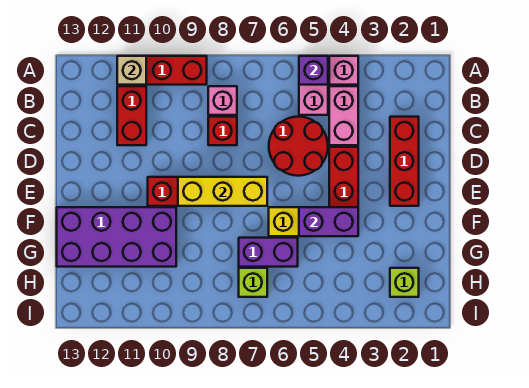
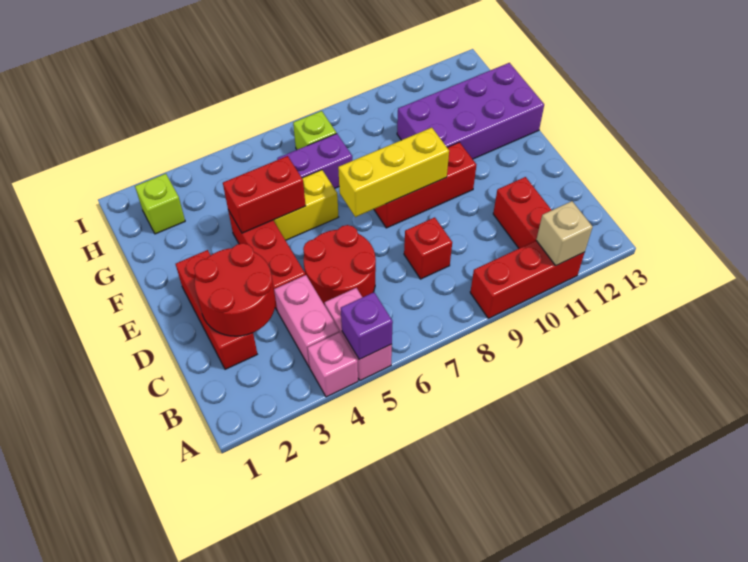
pink 1x1 brick [208,86,237,115] -> none
none -> red 2x2 round brick [194,243,275,336]
purple 1x2 brick [299,207,358,236] -> red 1x2 brick [223,156,306,233]

